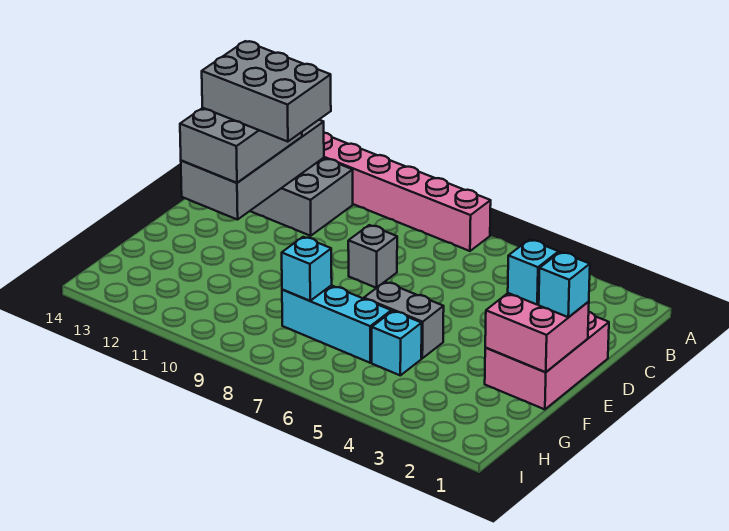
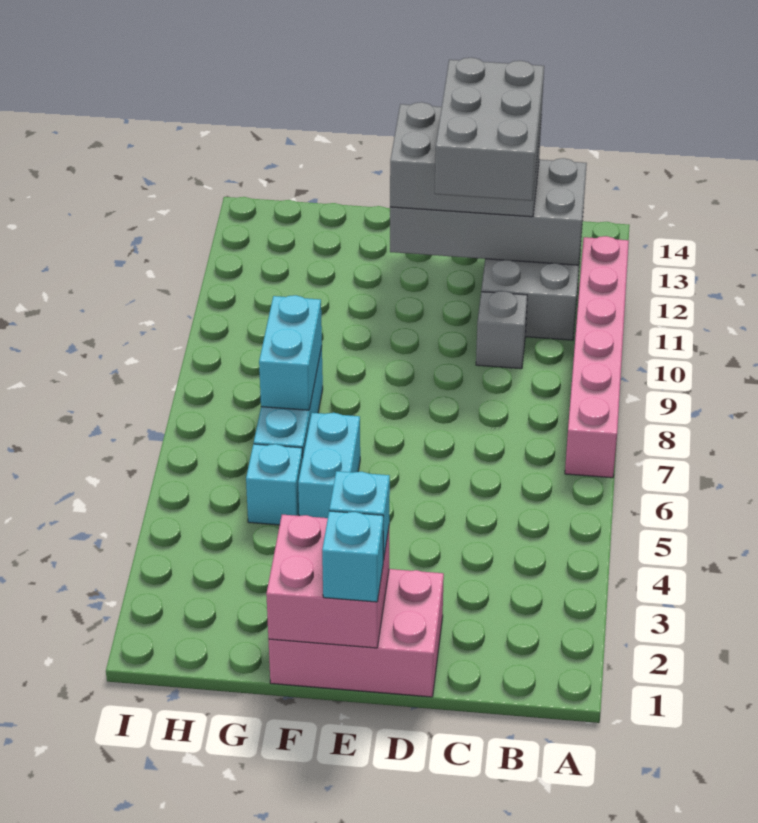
grey 1x1 brick [348,225,397,288] -> grey 1x1 brick moved to [476,291,527,369]
grey 1x2 brick [364,282,444,358] -> cyan 1x2 brick [298,413,360,518]
cyan 1x1 brick [282,237,332,301] -> cyan 1x2 brick [259,295,322,410]

